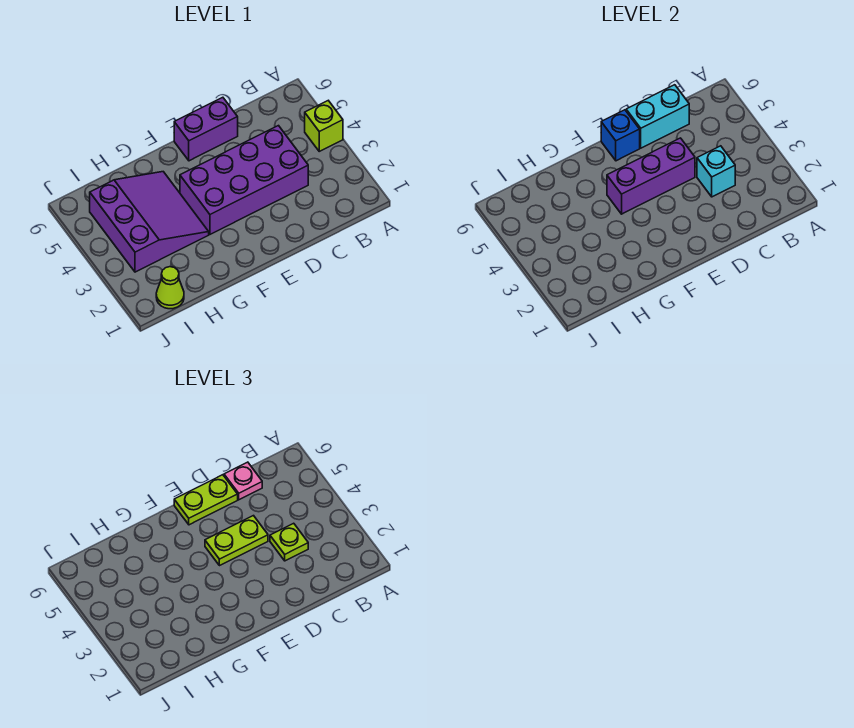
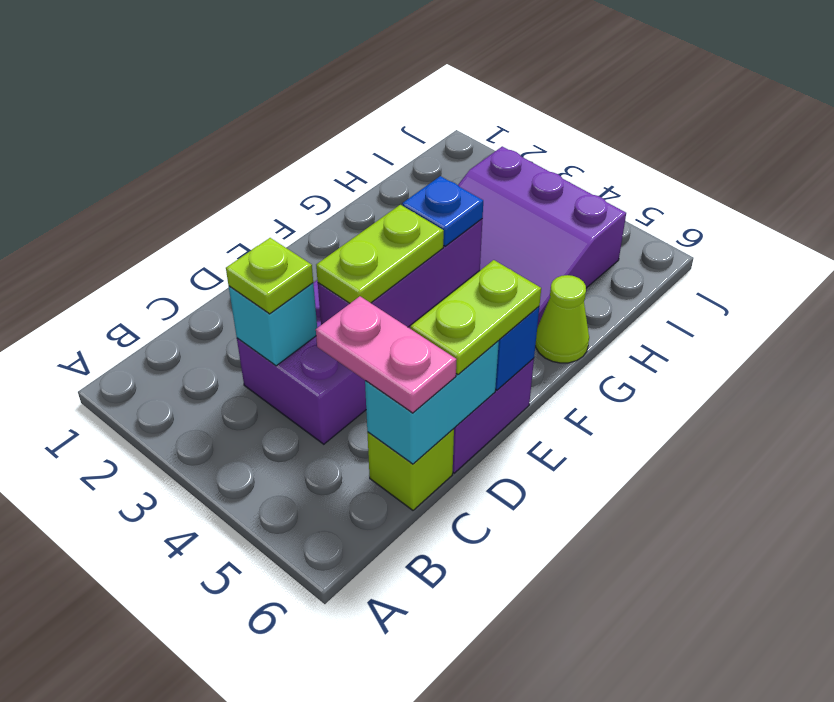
lime 1x1 brick [305,101,343,151] -> lime 1x1 brick moved to [367,429,454,510]
pink 1x1 plate [224,462,262,500] -> pink 1x2 plate [316,296,457,413]
none -> blue 1x1 plate [402,176,483,246]
lime 1x1 cone [156,267,184,309] -> lime 1x1 cone moved to [535,275,589,363]

